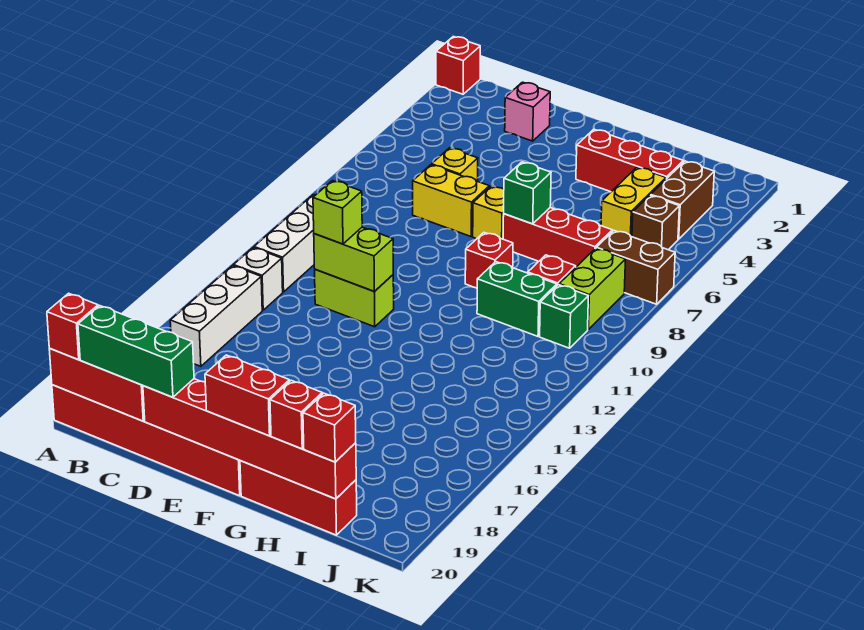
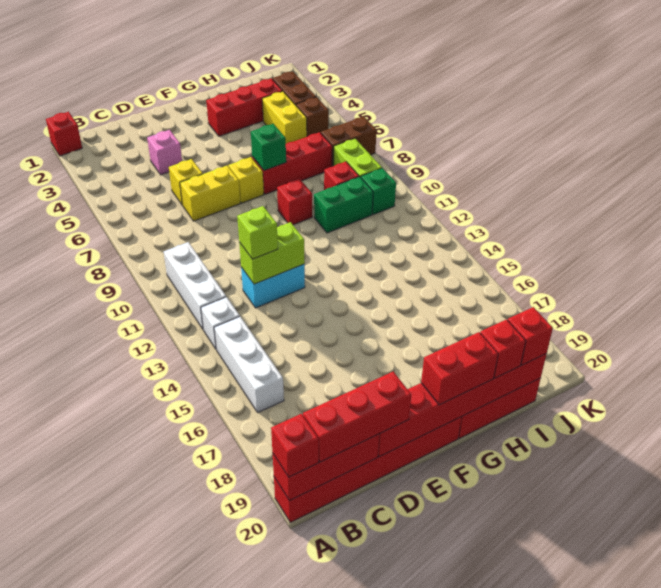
green 1x3 brick [78,306,194,397] -> red 1x3 brick [303,372,411,462]
pink 1x1 brick [505,82,550,141] -> pink 1x1 brick moved to [147,130,182,175]
lime 1x2 brick [315,269,394,327] -> cyan 1x2 brick [241,264,305,308]

